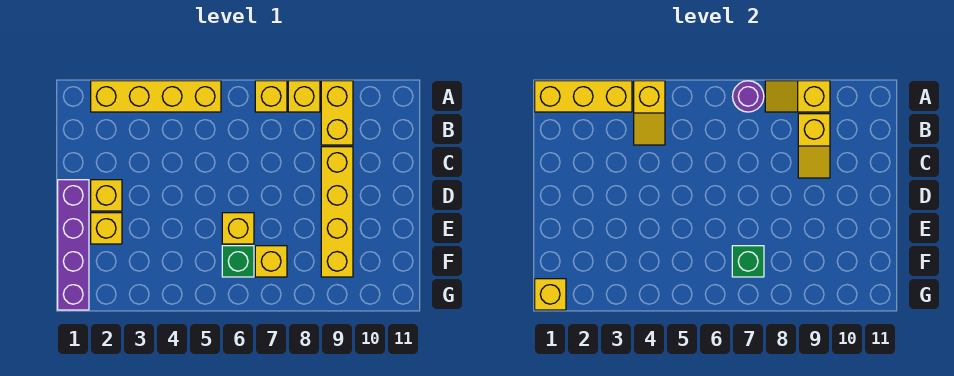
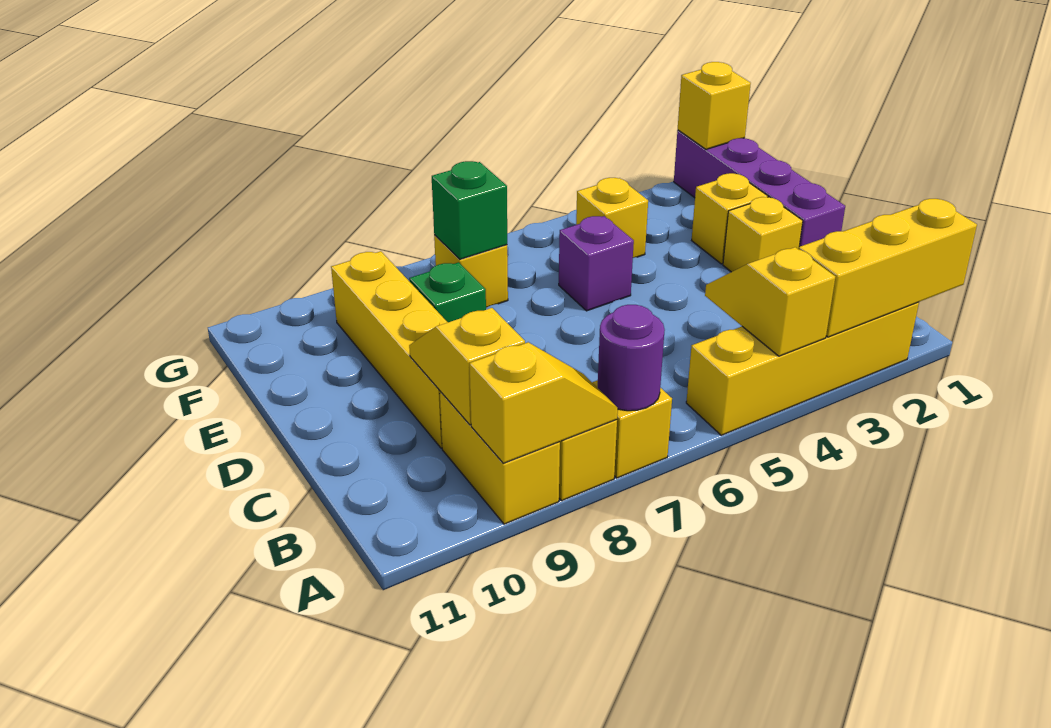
none -> purple 1x1 brick [559,216,634,311]
yellow 1x1 brick [222,213,254,244] -> yellow 1x1 brick moved to [576,178,648,258]
green 1x1 brick [222,246,254,277] -> green 1x1 brick moved to [409,262,486,322]

